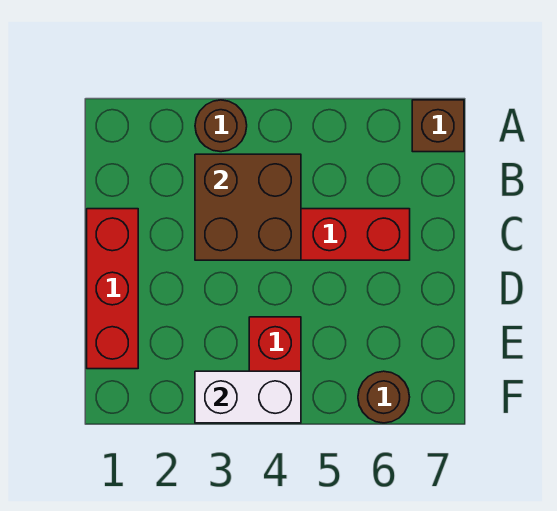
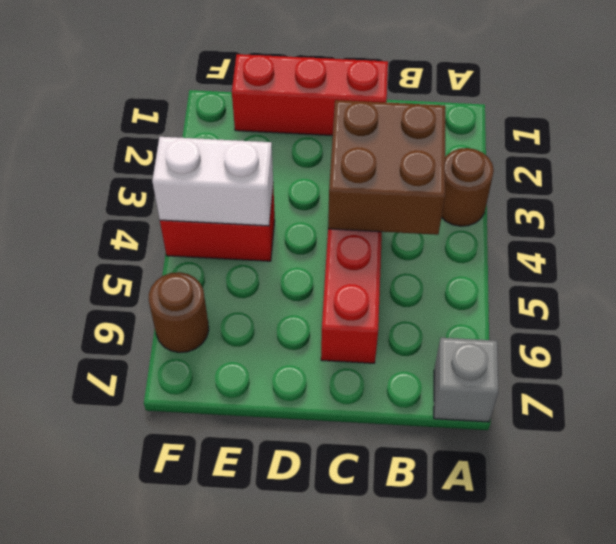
brown 1x1 brick [412,100,464,152] -> grey 1x1 brick [434,338,498,422]
white 1x2 brick [195,371,301,423] -> white 1x2 brick turned to [152,137,273,226]

